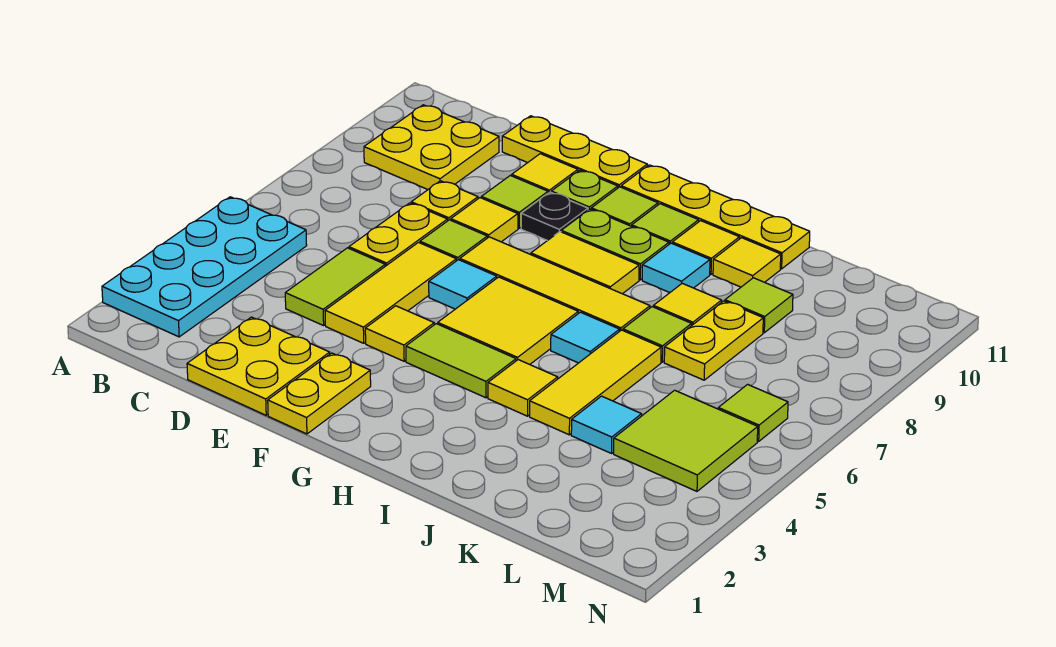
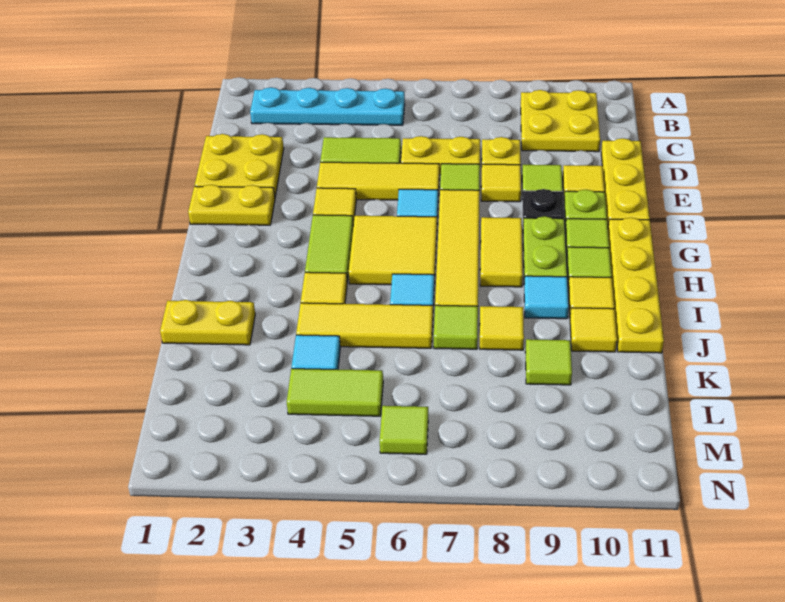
cyan 2x4 plate [102,197,307,337] -> cyan 1x4 plate [250,87,405,125]
yellow 1x2 plate [664,301,763,380] -> yellow 1x2 plate moved to [160,300,255,345]
lime 2x2 tile [614,390,758,491] -> lime 1x2 tile [287,369,383,416]

